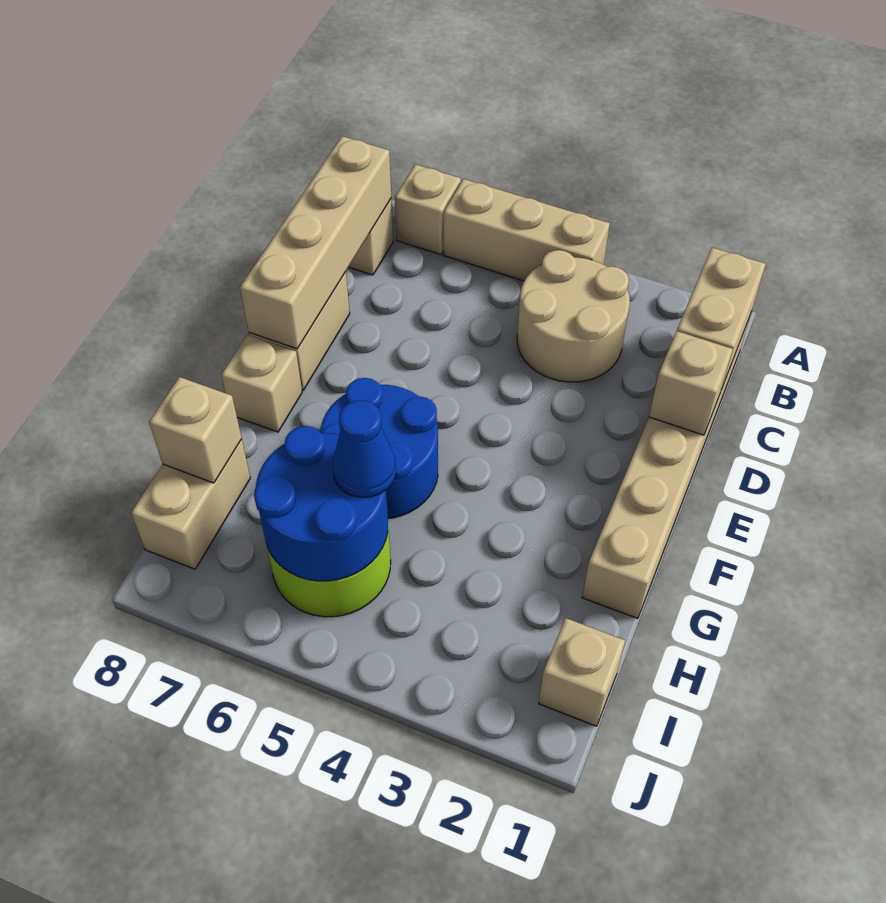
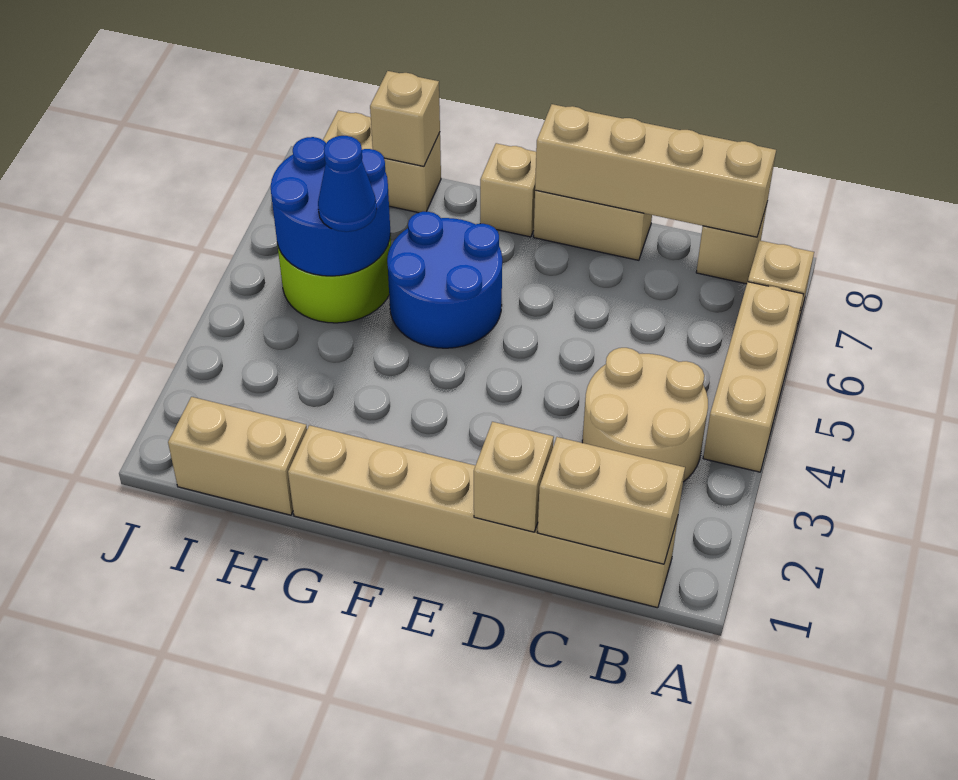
tan 1x1 brick [539,618,625,726] -> tan 1x2 brick [168,397,307,515]

